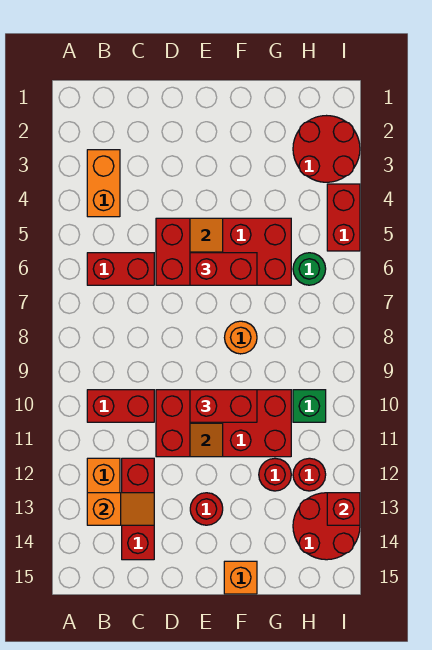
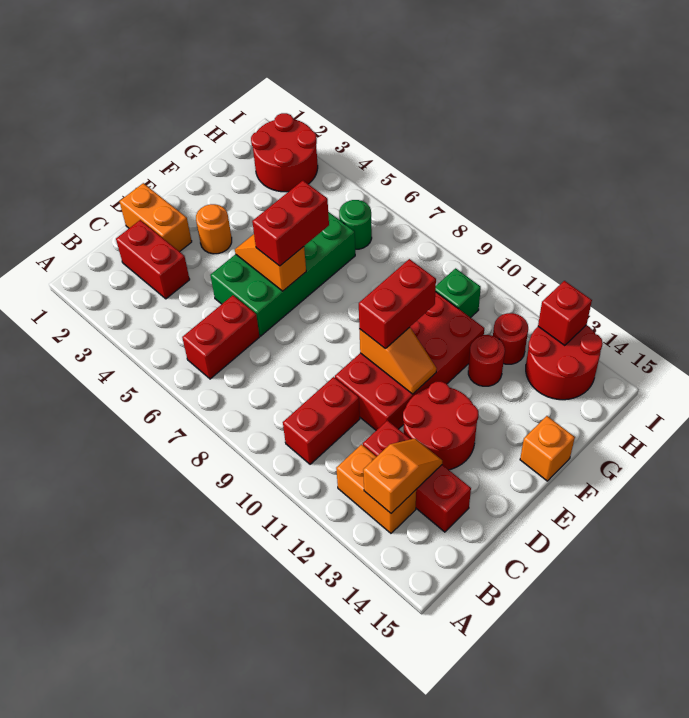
orange 1x2 brick [87,150,120,217] -> orange 1x2 brick moved to [120,183,192,252]
red 2x4 brick [156,218,291,285] -> green 2x4 brick [210,212,355,336]
red 1x1 round brick [190,493,223,525] -> red 2x2 round brick [403,382,478,470]
orange 1x1 round brick [224,321,257,354] -> orange 1x1 round brick moved to [196,204,232,254]
red 1x2 brick [327,184,360,251] -> red 1x2 brick moved to [116,220,190,299]

